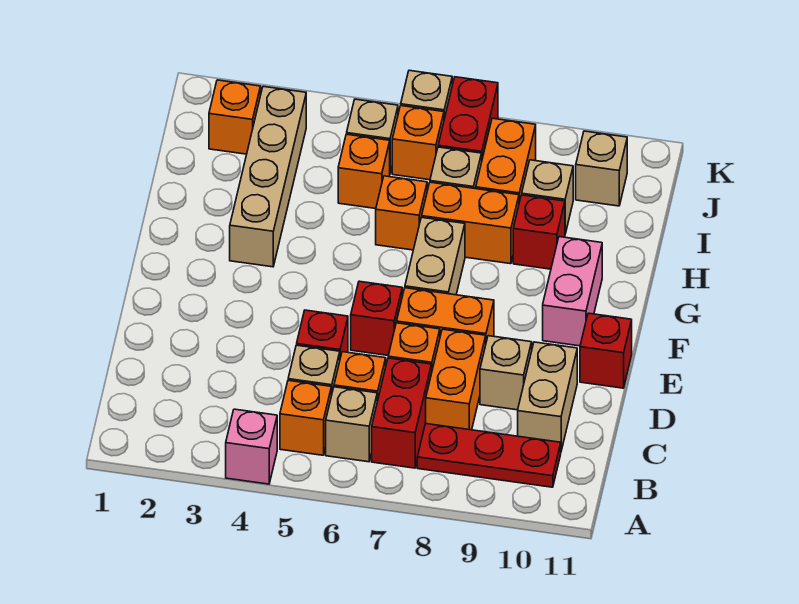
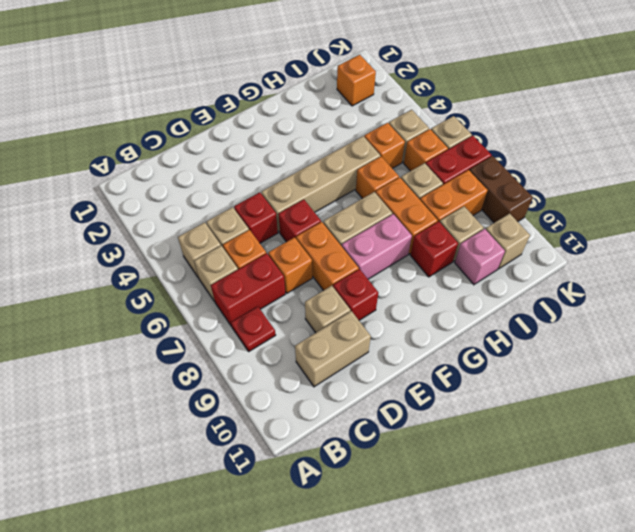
pink 1x1 brick [226,409,277,484] -> pink 1x1 brick moved to [455,229,505,284]
orange 1x1 brick [280,380,331,455] -> tan 1x1 brick [178,222,221,278]
red 1x3 plate [417,424,561,487] -> red 1x1 plate [231,307,275,351]
orange 1x2 brick [426,329,486,430] -> none
red 1x1 brick [580,313,632,388] -> red 1x1 brick moved to [333,269,378,320]
pink 1x2 brick [543,237,602,346] -> pink 1x2 brick moved to [342,214,412,279]
tan 1x4 brick [230,86,306,267] -> tan 1x4 brick moved to [261,136,380,232]
none -> brown 1x2 brick [469,156,533,223]

